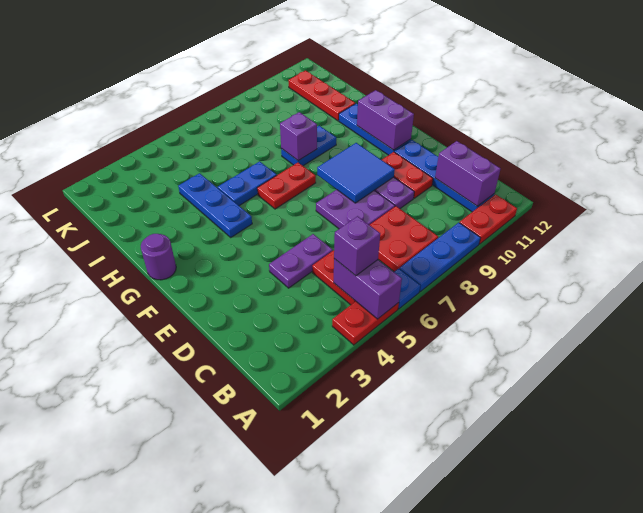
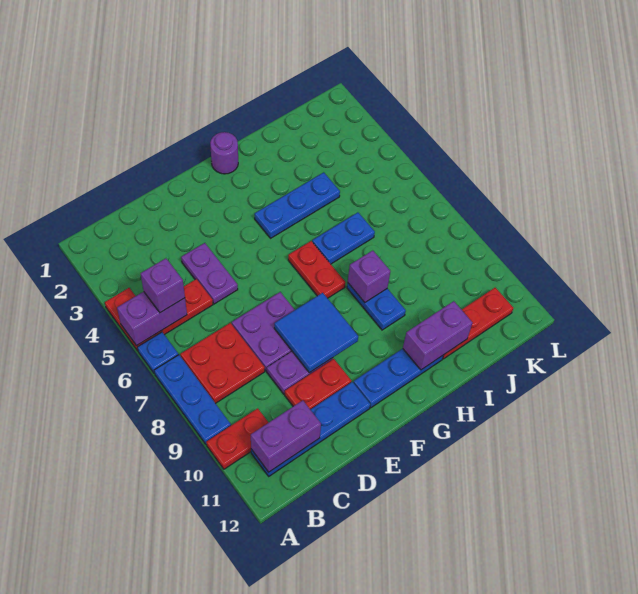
red 1x2 plate [460,194,517,244] -> red 1x2 plate turned to [206,408,269,469]
purple 1x2 brick [357,90,414,150] -> purple 1x2 brick moved to [403,301,473,370]
blue 1x2 plate [218,161,277,206] -> blue 1x2 plate turned to [312,212,375,264]

